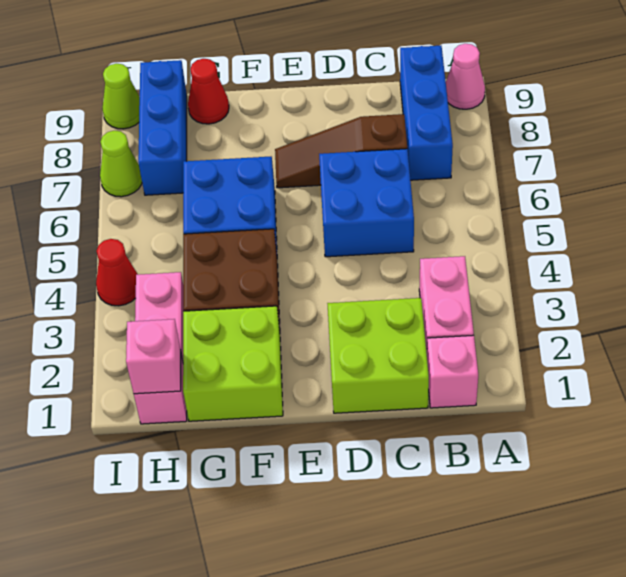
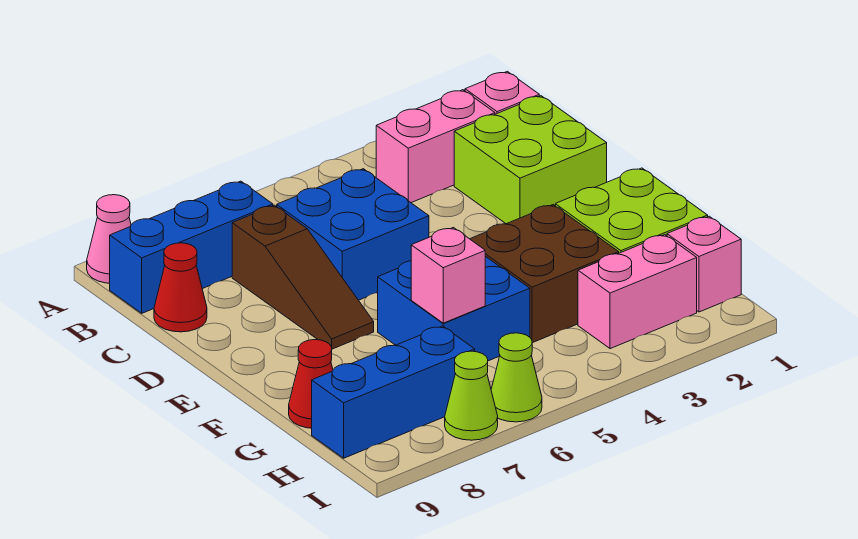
pink 1x1 brick [126,319,181,394] -> pink 1x1 brick moved to [411,228,485,323]
red 1x1 cone [96,239,138,306] -> red 1x1 cone moved to [154,243,207,332]
lime 1x1 cone [102,64,140,129] -> lime 1x1 cone moved to [491,333,542,422]

